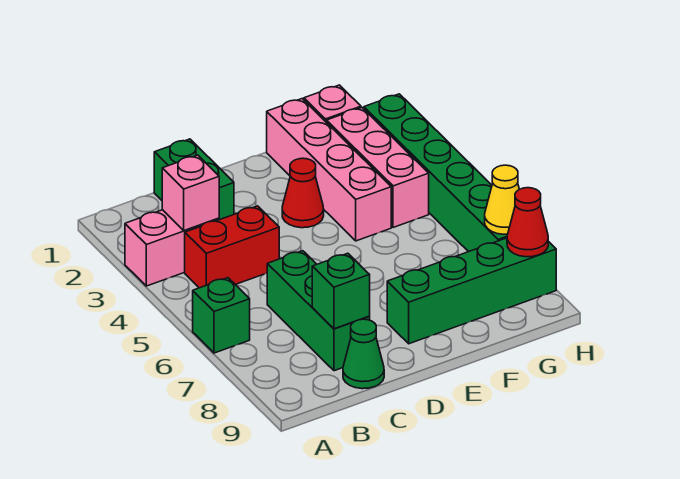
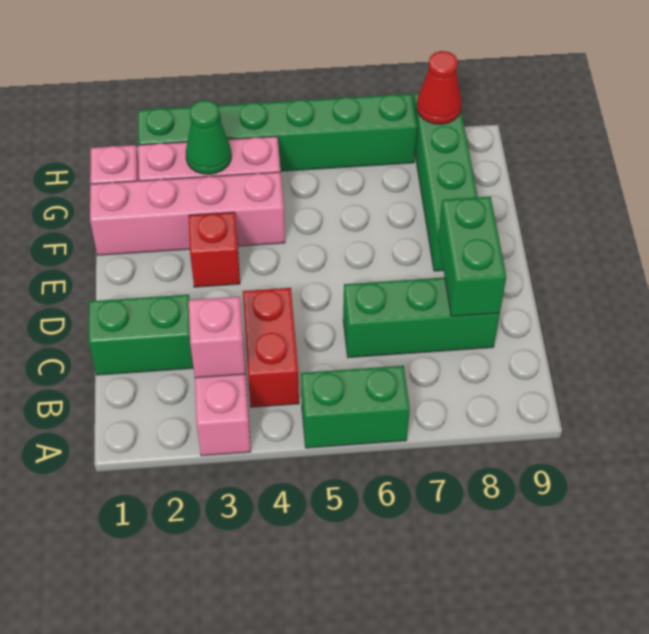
green 1x1 brick [193,278,250,353] -> green 1x2 brick [301,366,410,448]
green 1x1 brick [312,253,370,329] -> green 1x2 brick [438,197,506,316]
green 1x1 cone [343,319,384,389] -> green 1x1 cone moved to [186,100,232,174]
red 1x1 cone [282,158,324,228] -> red 1x1 brick [189,212,240,287]
yellow 1x1 cone [485,165,519,234] -> none

